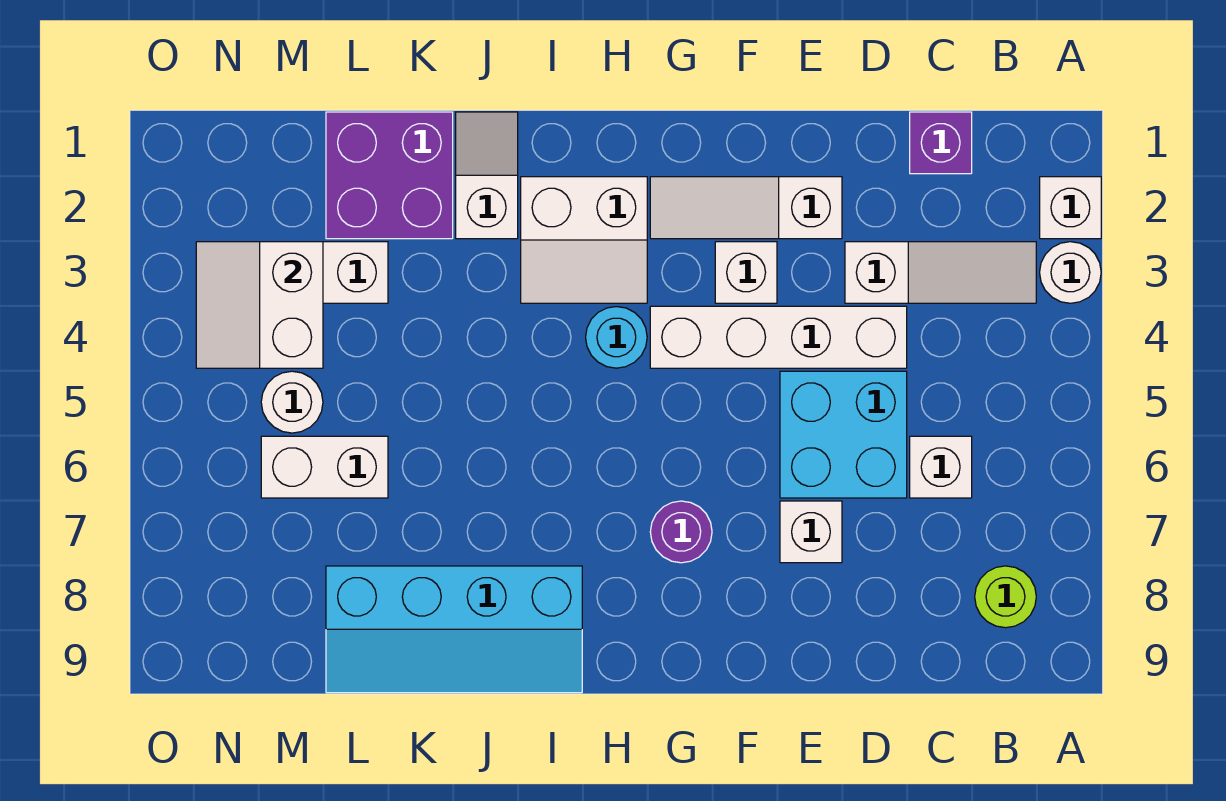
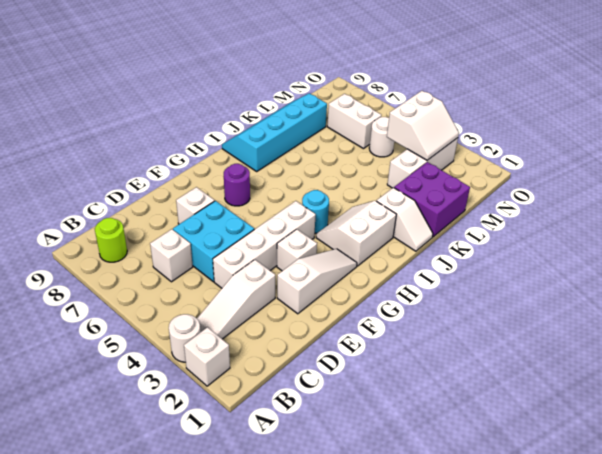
purple 1x1 brick [910,112,972,174] -> none
white 1x2 brick [261,436,388,498] -> white 1x2 brick turned to [327,94,381,149]
white 2x2 slope [196,242,323,368] -> white 2x2 slope turned to [387,91,459,160]

